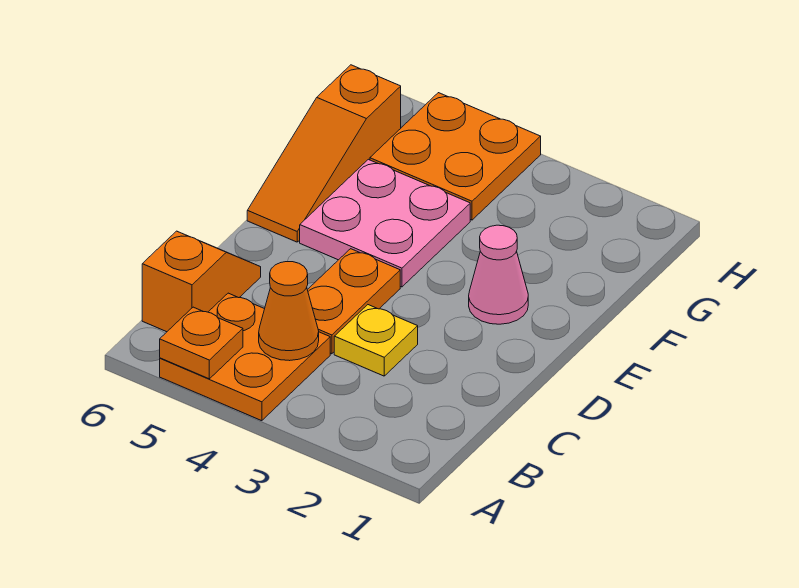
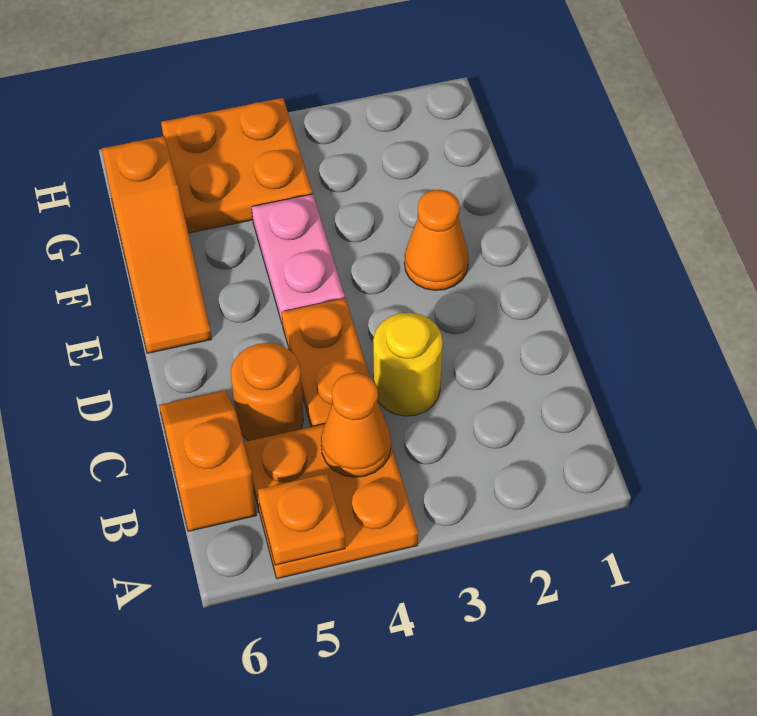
yellow 1x1 plate [334,305,418,376] -> yellow 1x1 round brick [373,313,443,416]
none -> orange 1x1 round brick [231,343,304,441]
pink 1x1 cone [469,225,528,324] -> orange 1x1 cone [404,190,469,290]
pink 2x2 plate [300,159,470,287] -> pink 1x2 plate [252,194,345,322]

